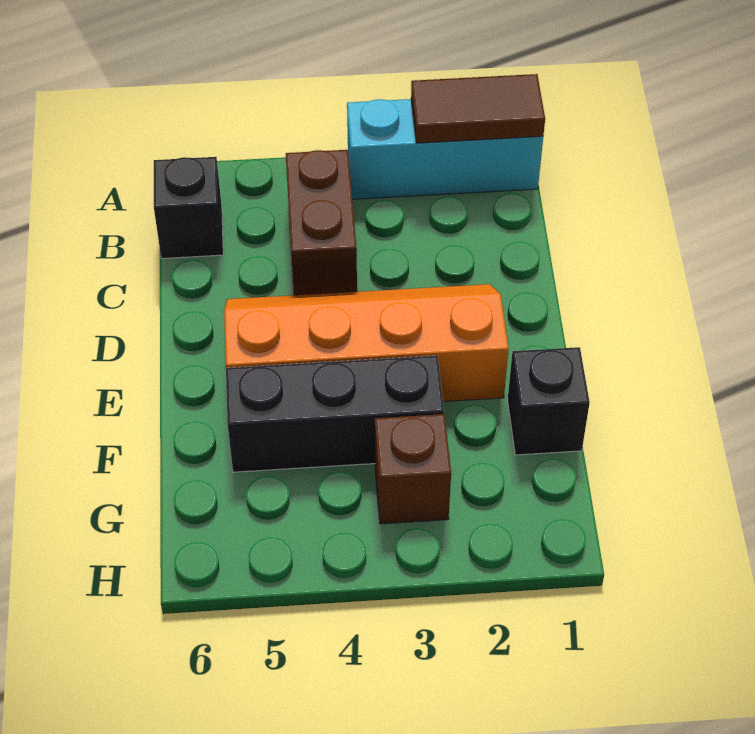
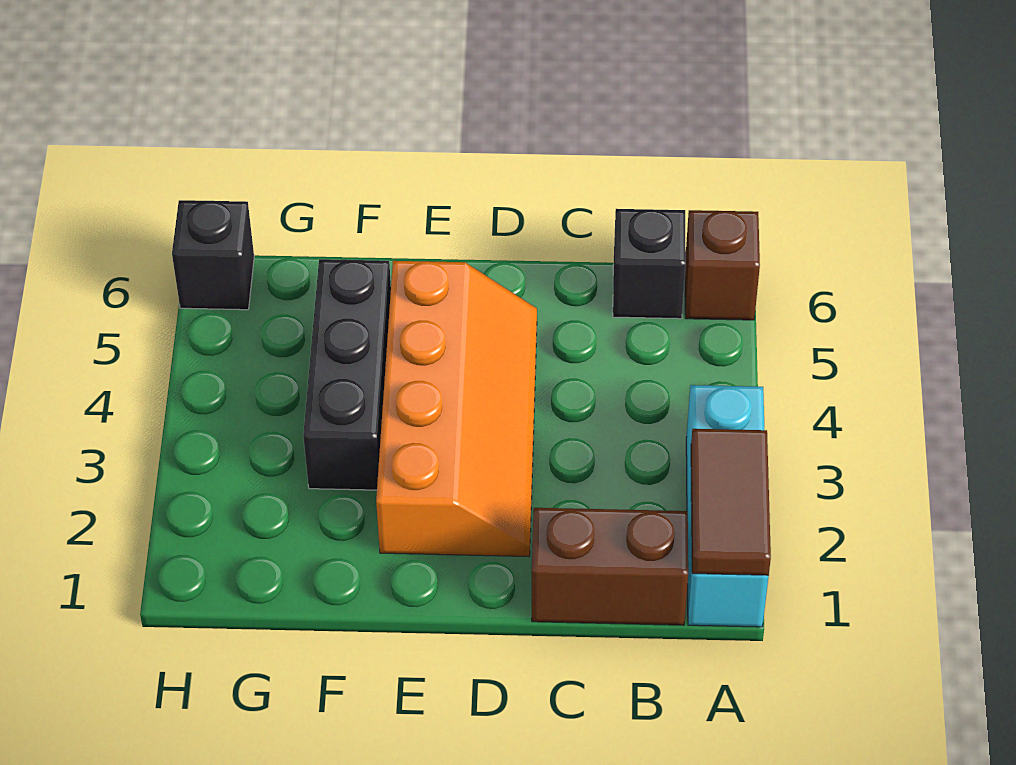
brown 1x2 brick [286,150,357,295] -> brown 1x2 brick moved to [532,508,688,625]
black 1x1 brick [508,347,590,455] -> black 1x1 brick moved to [172,200,254,310]
brown 1x1 brick [375,414,451,524] -> brown 1x1 brick moved to [685,210,760,320]

